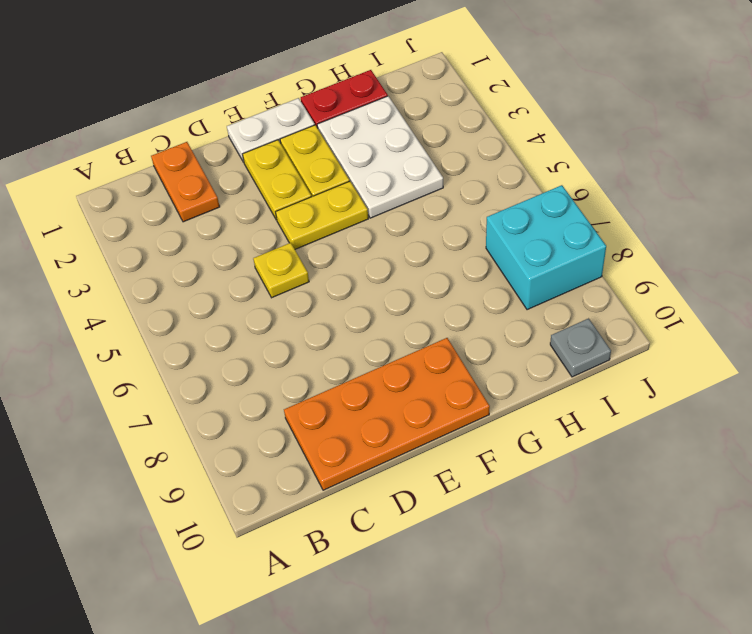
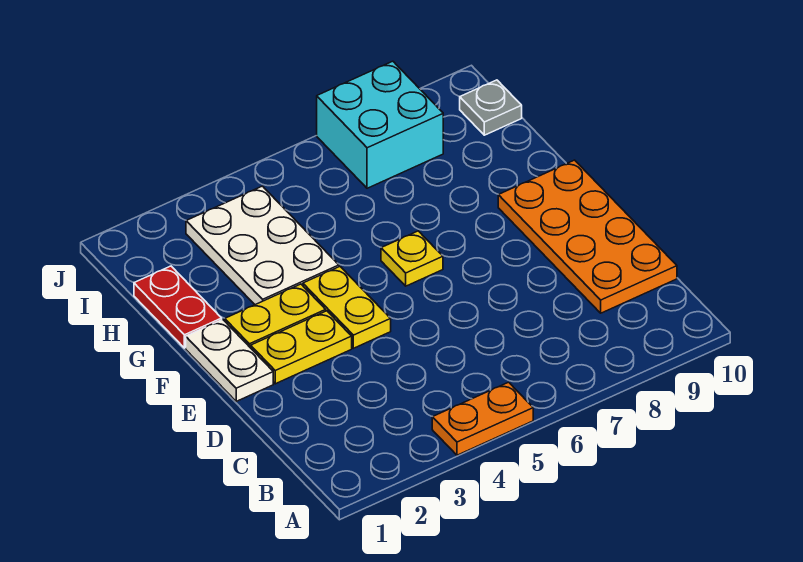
orange 1x2 plate [151,142,220,222] -> orange 1x2 plate moved to [432,382,533,455]
yellow 1x1 plate [253,243,309,298] -> yellow 1x1 plate moved to [381,231,443,286]
white 2x3 plate [317,96,443,218] -> white 2x3 plate turned to [186,186,339,305]

